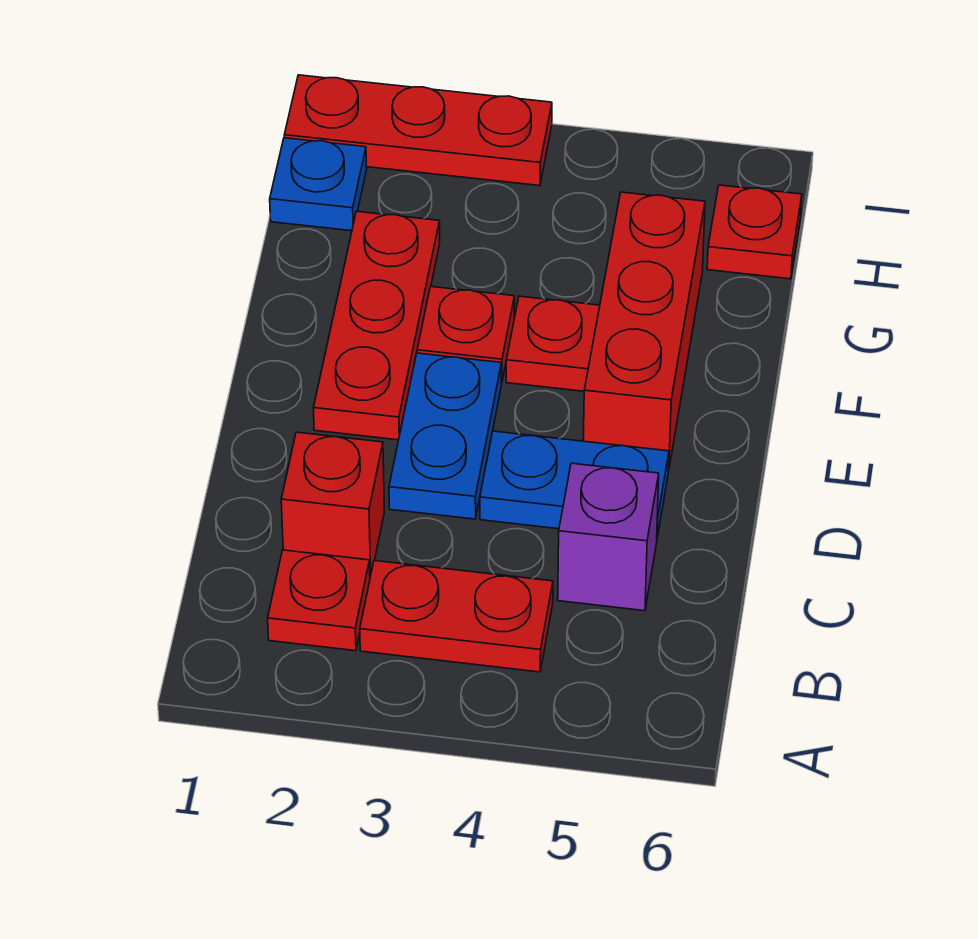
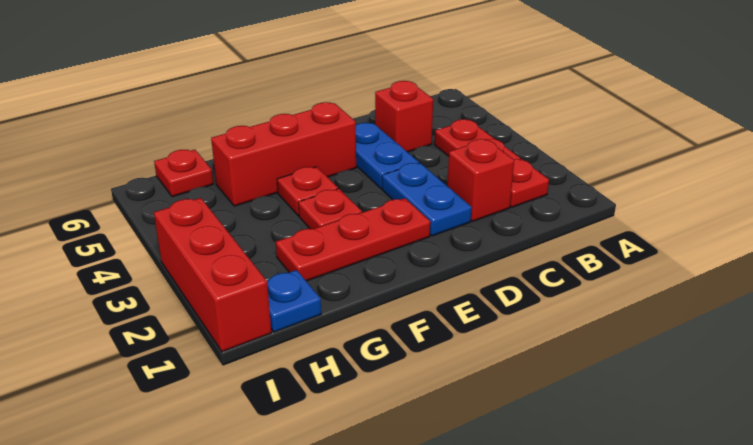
purple 1x1 brick [558,463,659,611] -> red 1x1 brick [375,81,433,152]
blue 1x2 plate [389,353,501,519] -> blue 1x2 plate turned to [382,163,472,236]
red 1x3 plate [284,75,552,186] -> red 1x3 brick [154,198,271,352]

